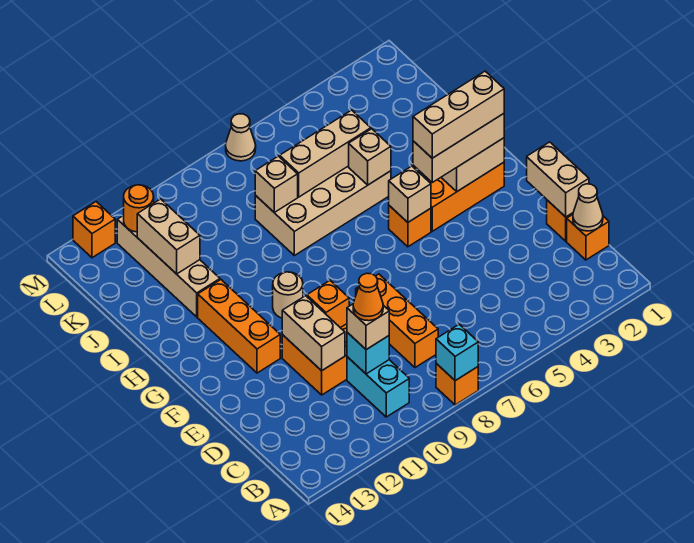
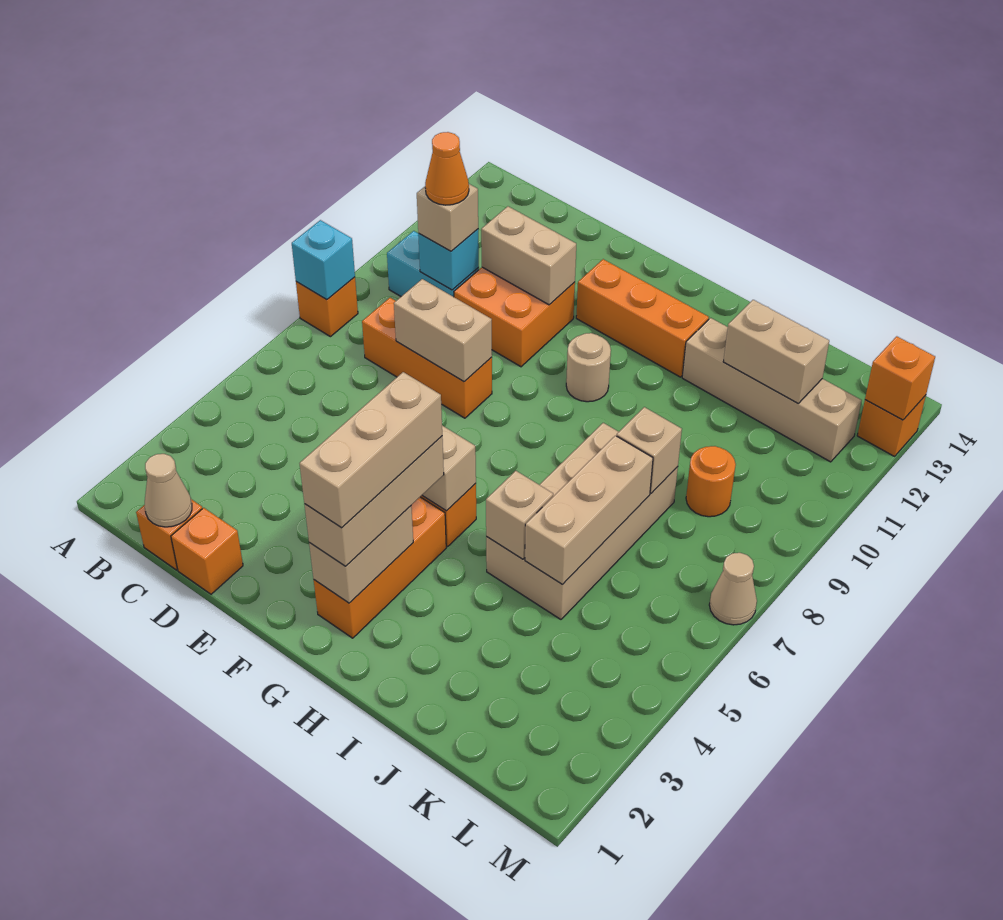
tan 1x2 brick [527,142,589,217] -> tan 1x2 brick moved to [394,279,492,382]
orange 1x1 brick [307,281,349,328] -> orange 1x1 brick moved to [865,336,935,420]
orange 1x1 round brick [124,185,154,232] -> orange 1x1 round brick moved to [686,446,736,517]

